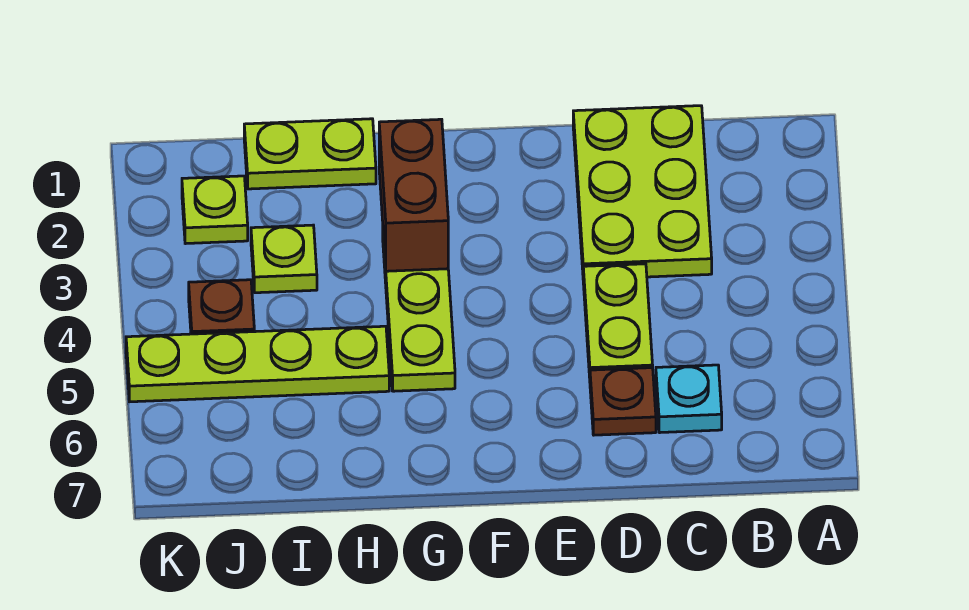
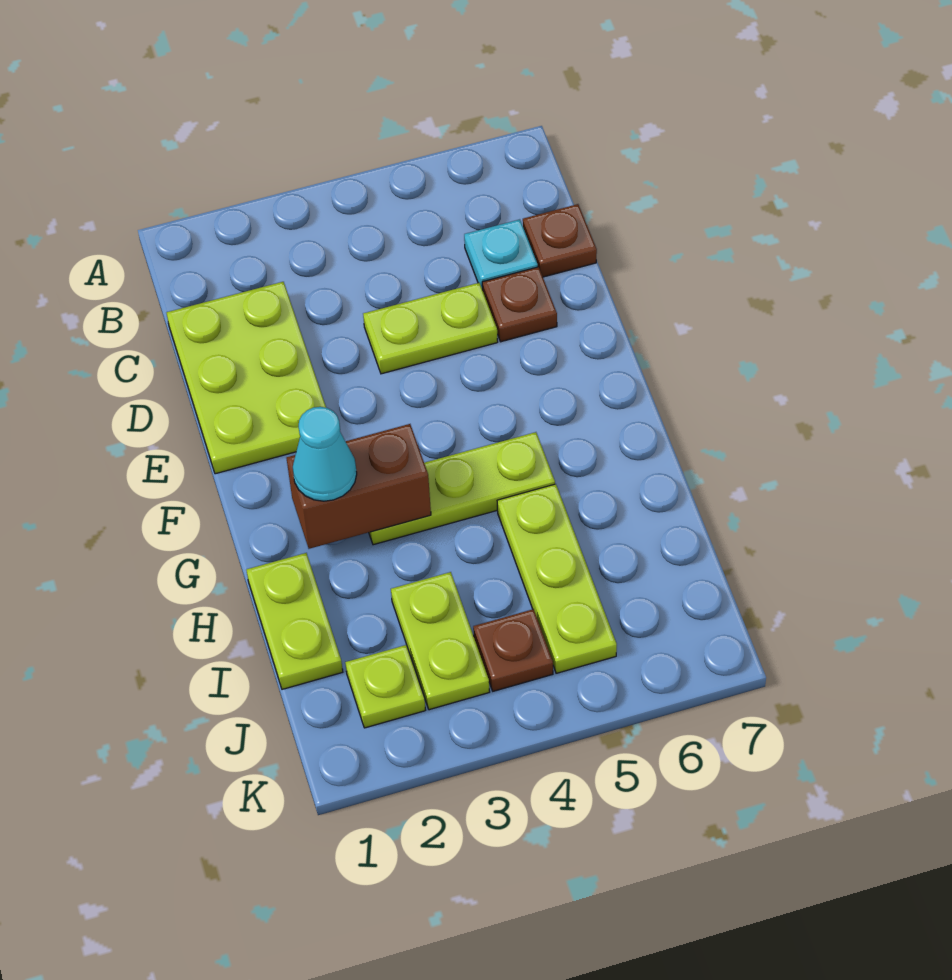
lime 2x3 plate [573,106,712,277] -> lime 2x3 plate turned to [167,282,326,474]
none -> brown 1x1 plate [523,204,597,277]
none -> cyan 1x1 cone [293,407,357,501]
lime 1x4 plate [126,326,389,402] -> lime 1x3 plate [497,484,617,673]
lime 1x1 plate [251,225,317,293] -> lime 1x2 plate [391,572,490,710]

